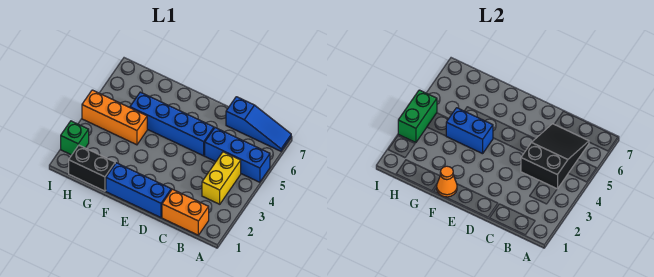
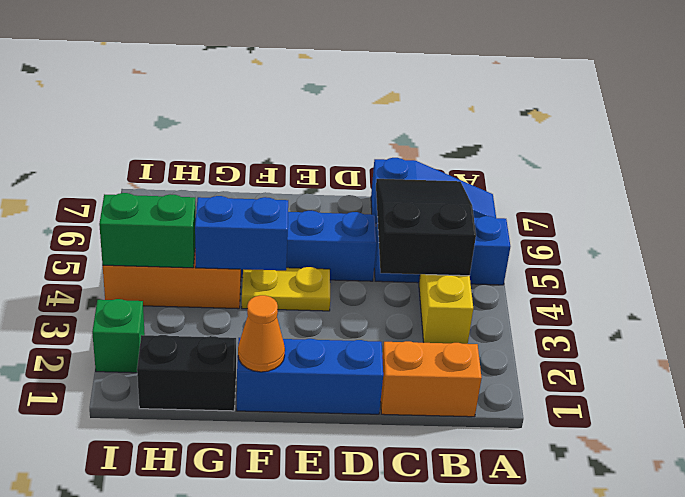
none -> yellow 1x2 plate [242,267,330,311]
green 1x2 brick [398,90,437,143] -> green 1x2 brick turned to [99,193,196,268]

